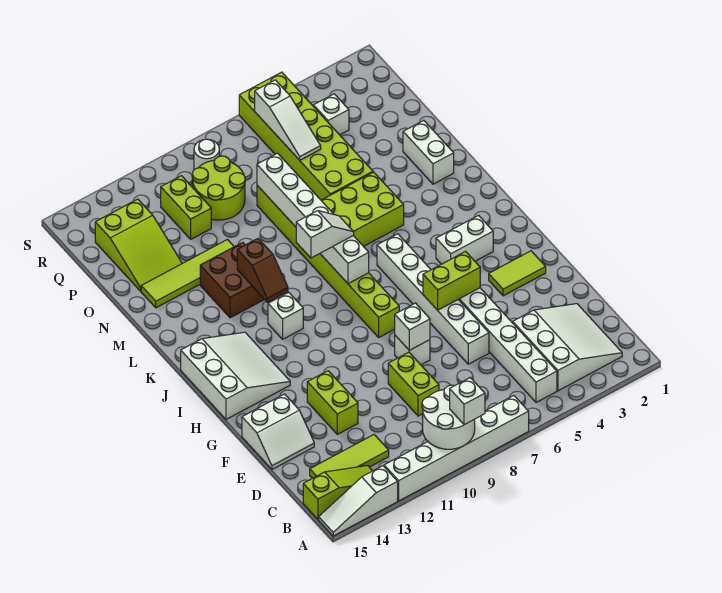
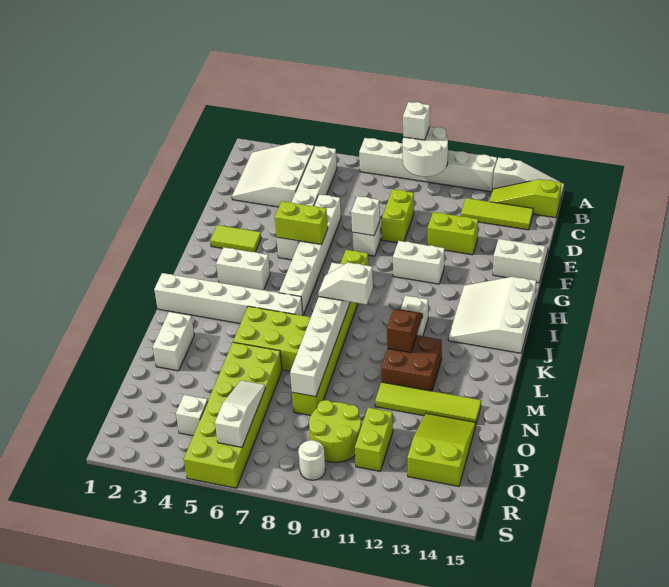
lime 1x2 brick [307,371,358,434] -> lime 1x2 brick turned to [428,212,478,255]
none -> white 1x2 brick [393,241,445,284]
none -> white 1x6 brick [154,273,303,324]

